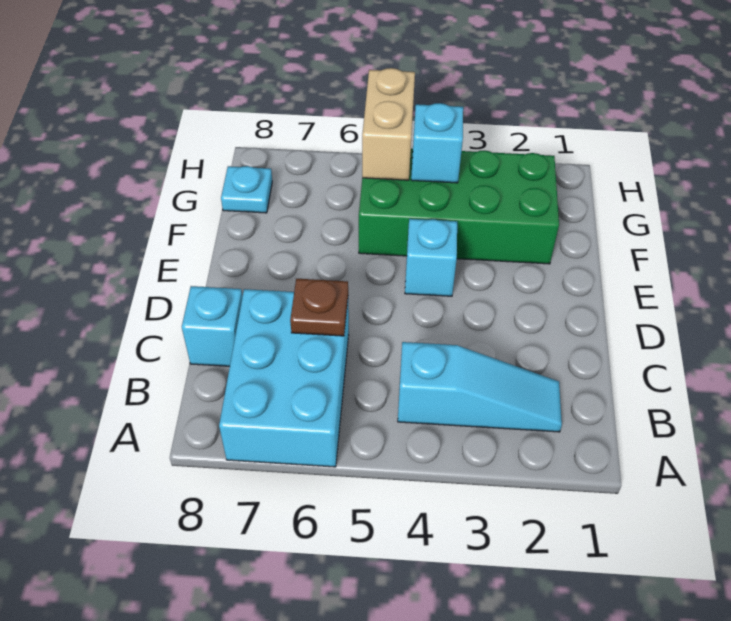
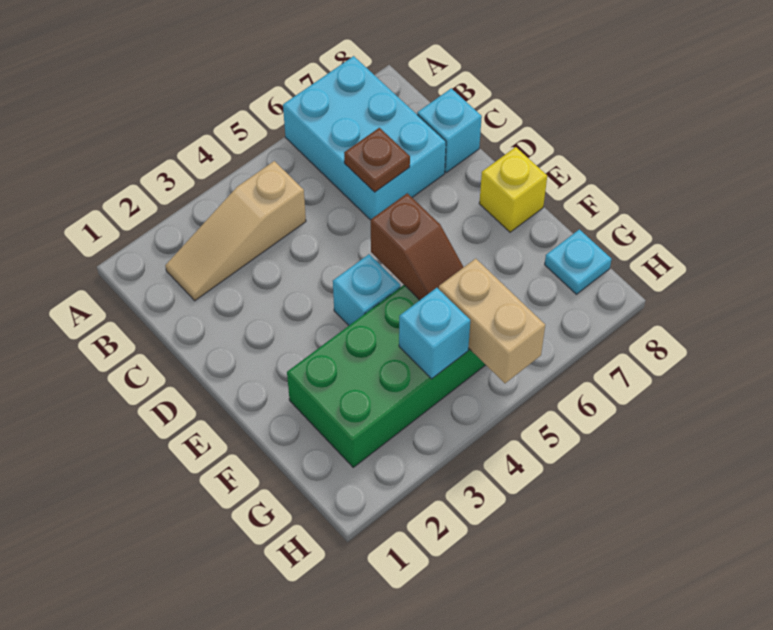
cyan 1x3 slope [398,342,562,432] -> tan 1x3 slope [165,161,306,301]
none -> brown 1x2 slope [371,193,464,300]
none -> yellow 1x1 brick [479,147,547,232]

